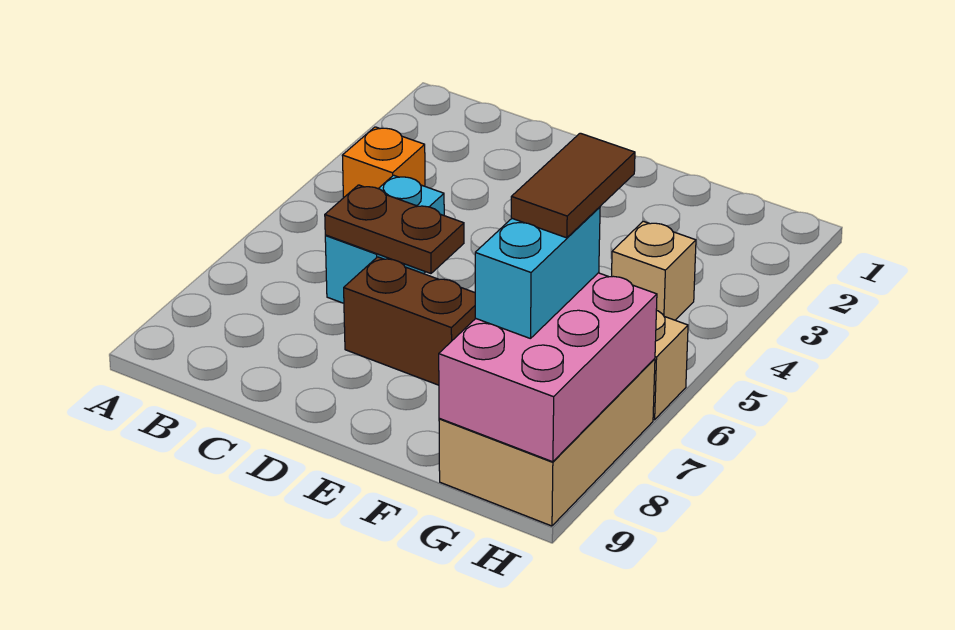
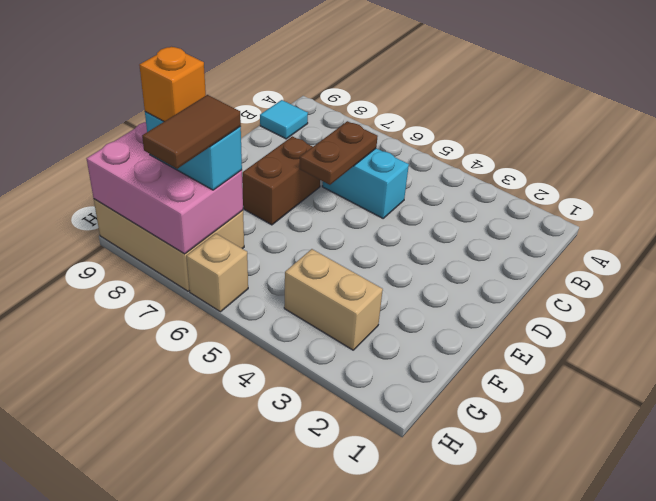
orange 1x1 brick [342,127,425,198] -> orange 1x1 brick moved to [139,47,206,121]
none -> cyan 1x1 tile [260,100,308,139]
tan 1x1 brick [612,221,696,320] -> tan 1x2 brick [284,249,383,350]
brown 1x2 tile [511,133,635,238] -> brown 1x2 tile turned to [142,95,241,169]

